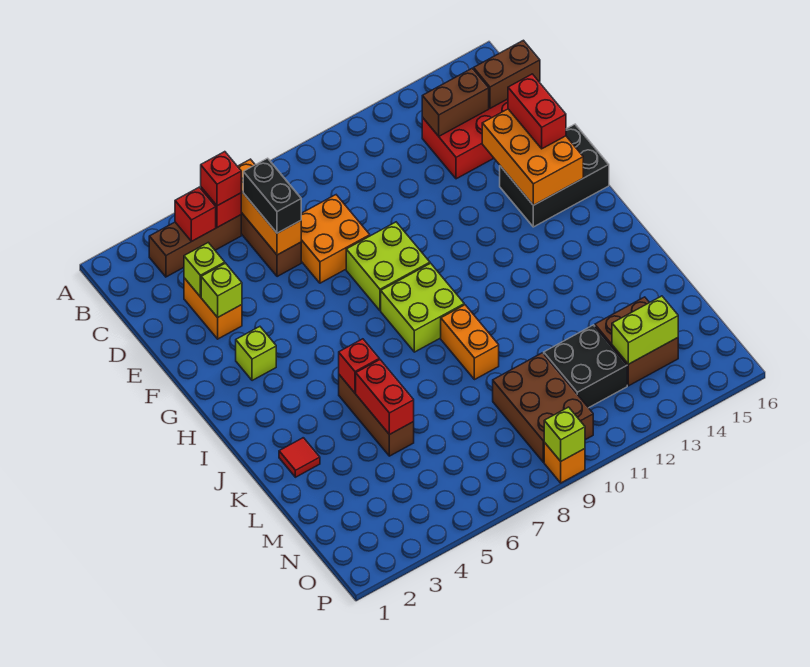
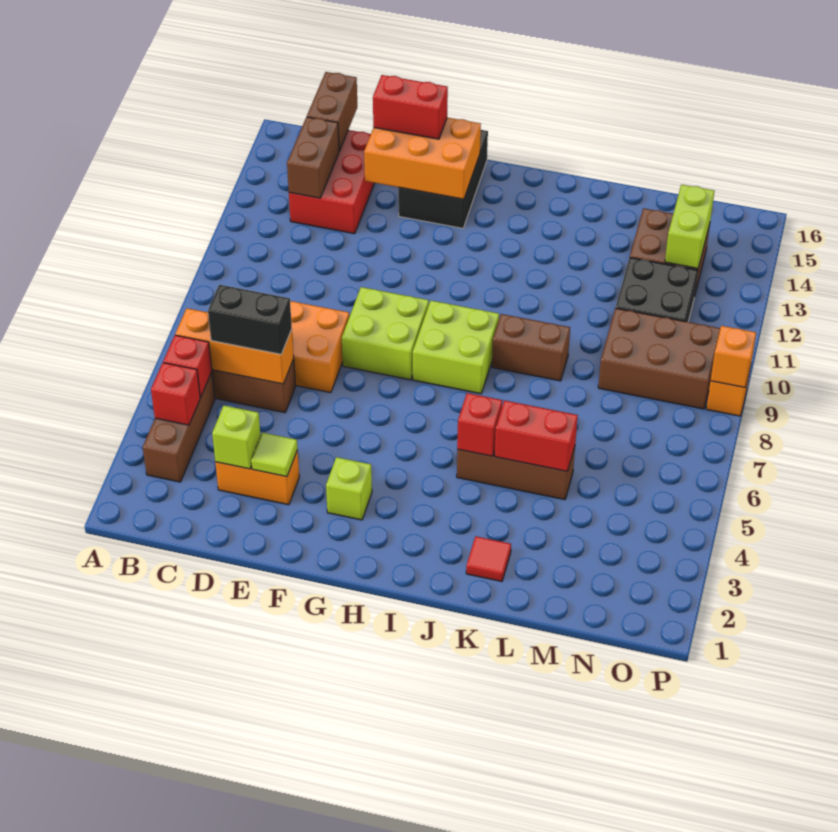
red 1x1 brick [201,152,241,206] -> none
lime 1x1 brick [201,263,242,317] -> lime 1x1 tile [251,433,298,477]
orange 1x2 brick [441,305,499,380] -> brown 1x2 brick [492,314,570,381]
lime 1x1 brick [544,407,585,461] -> orange 1x1 brick [711,326,756,388]

